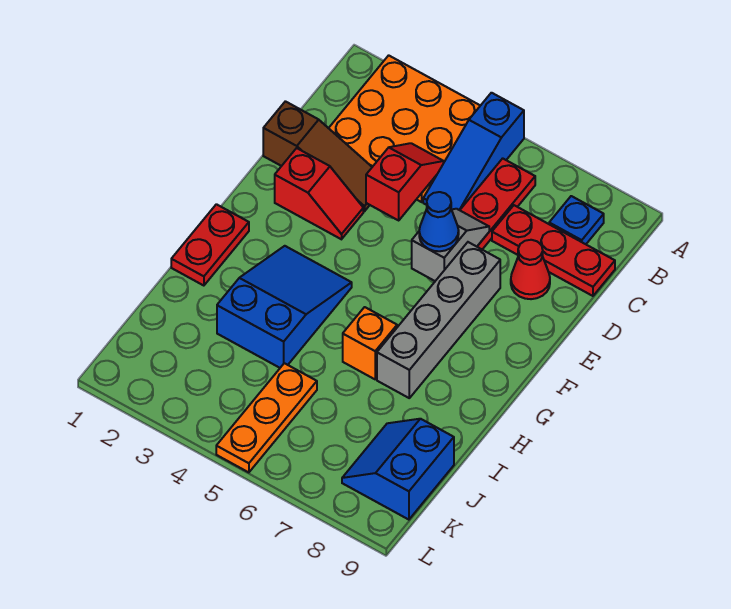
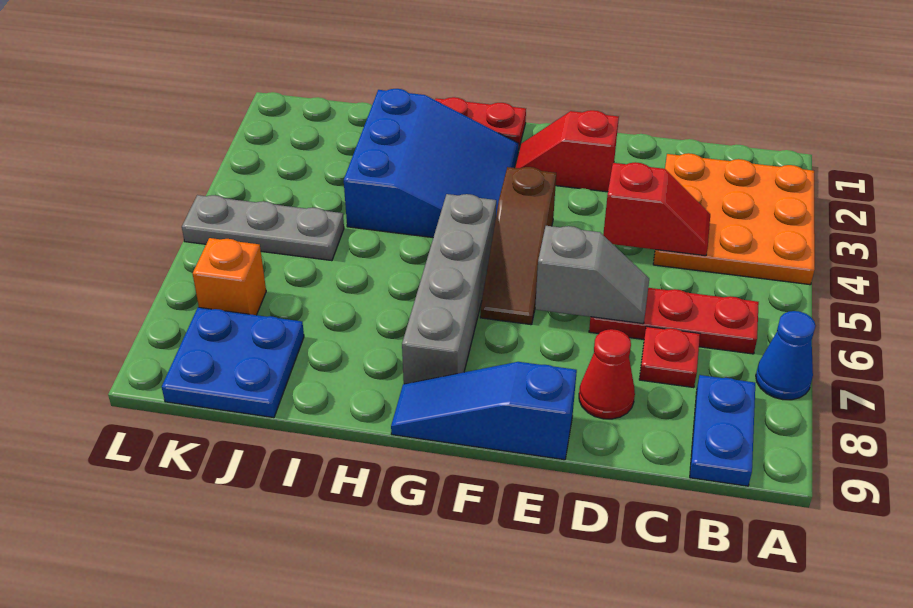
blue 1x3 slope [423,93,524,210] -> blue 1x3 slope moved to [391,362,577,460]
blue 1x1 plate [549,196,604,244] -> blue 1x2 plate [690,375,755,486]
red 1x3 plate [492,205,615,296] -> red 1x1 plate [639,326,700,388]
brown 1x3 slope [263,101,372,211] -> brown 1x3 slope moved to [480,167,556,325]
red 1x2 slope [275,148,363,239] -> red 1x2 slope turned to [515,110,619,192]
blue 1x1 cone [419,192,459,251] -> blue 1x1 cone moved to [756,311,815,400]
grey 1x4 brick [377,242,500,398] -> grey 1x4 brick turned to [402,194,496,384]
blue 2x3 slope [217,246,352,368] -> blue 3x3 slope [344,89,519,237]
orange 1x1 brick [343,307,397,379] -> orange 1x1 brick moved to [193,238,266,315]
orange 1x3 plate [216,363,317,472] -> grey 1x3 plate [182,195,344,261]
blue 2x2 slope [342,419,454,520] -> blue 2x2 plate [162,307,304,418]

